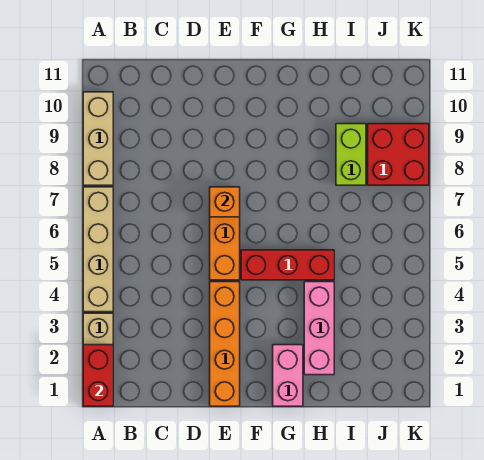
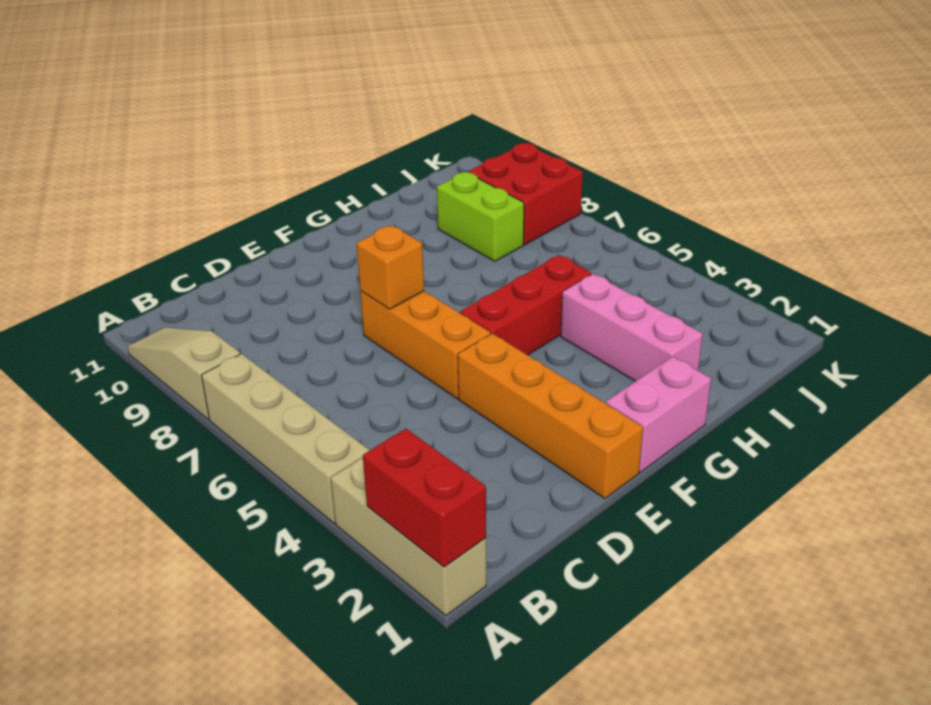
tan 1x3 brick [83,92,113,185] -> tan 1x3 slope [127,327,240,420]
pink 1x2 brick [273,345,303,406] -> pink 1x2 brick turned to [606,356,711,472]

